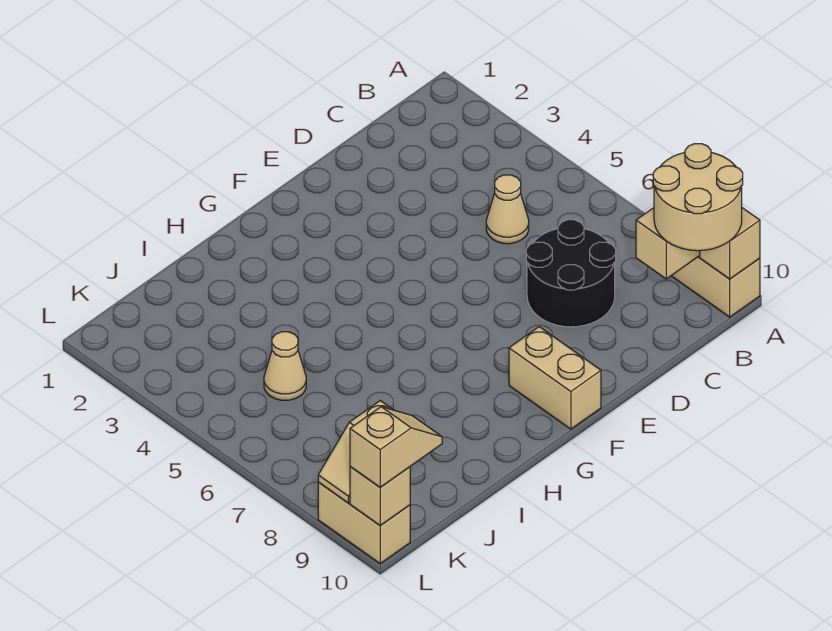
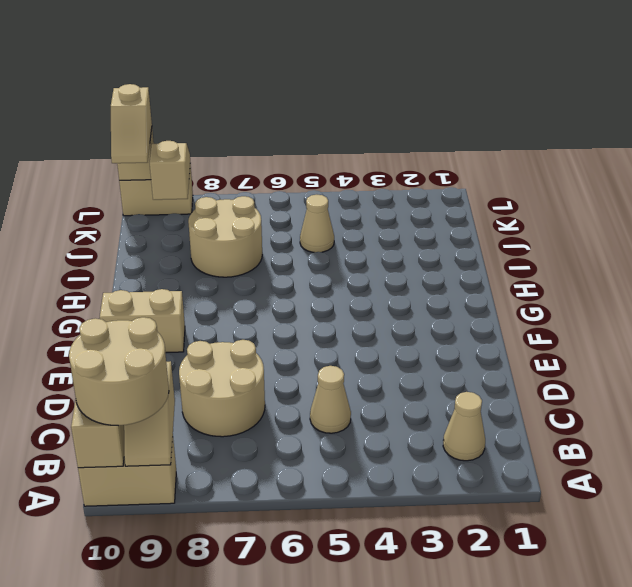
none -> tan 1x1 cone [443,392,485,461]
black 2x2 round brick [526,220,616,327] -> tan 2x2 round brick [179,340,265,437]
none -> tan 2x2 round brick [188,196,262,277]

